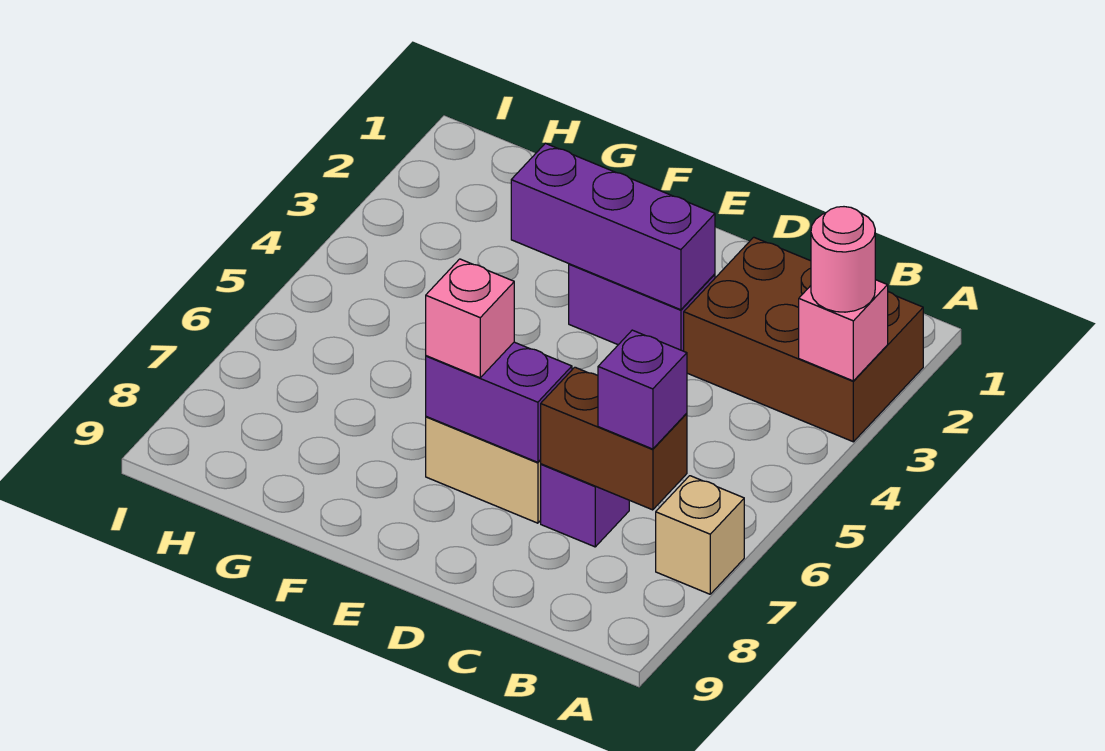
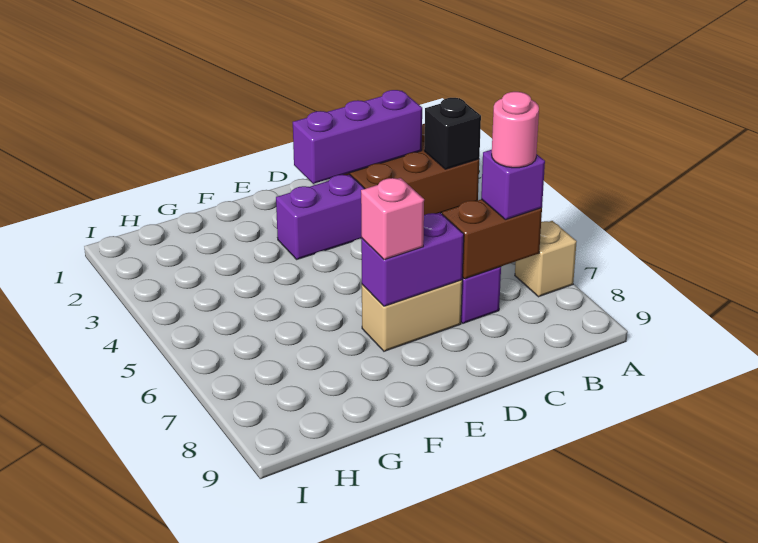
pink 1x1 brick [799,280,888,381] -> black 1x1 brick [424,98,481,169]
pink 1x1 round brick [811,207,875,312] -> pink 1x1 round brick moved to [492,92,539,168]
purple 1x3 brick [511,143,715,310] -> purple 1x3 brick moved to [293,90,422,184]

